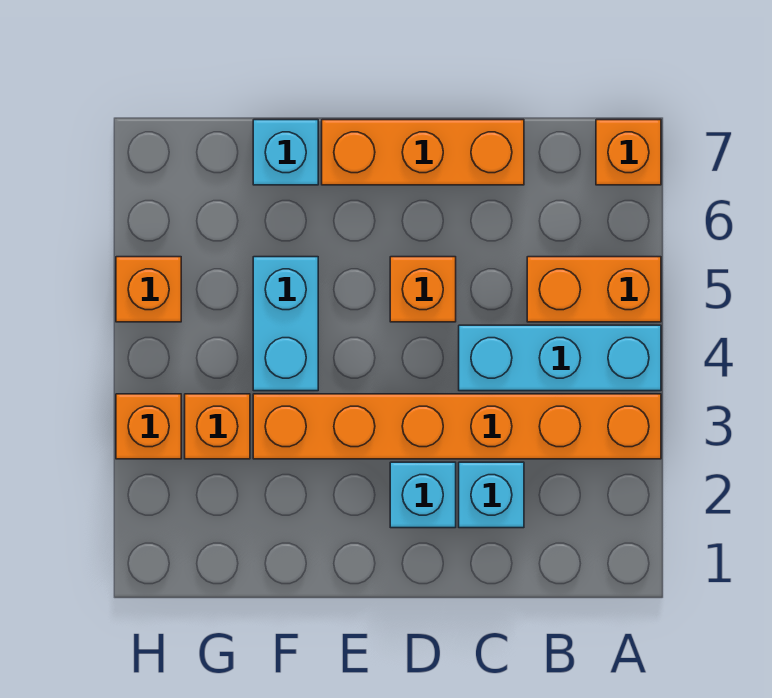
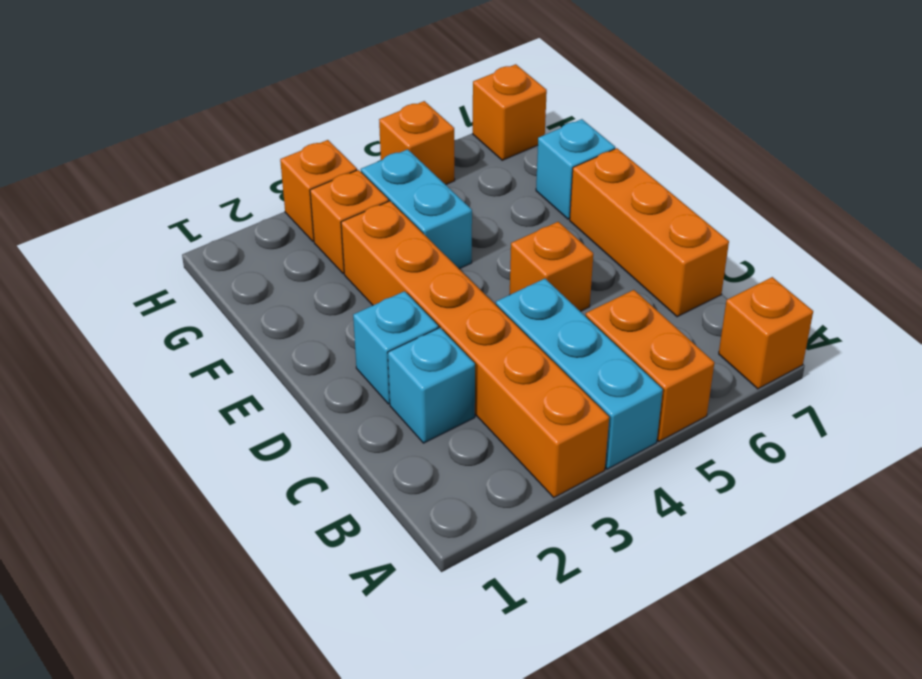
cyan 1x2 brick [253,257,318,391] -> cyan 1x2 brick turned to [361,149,472,269]
none -> orange 1x1 brick [473,64,547,160]

